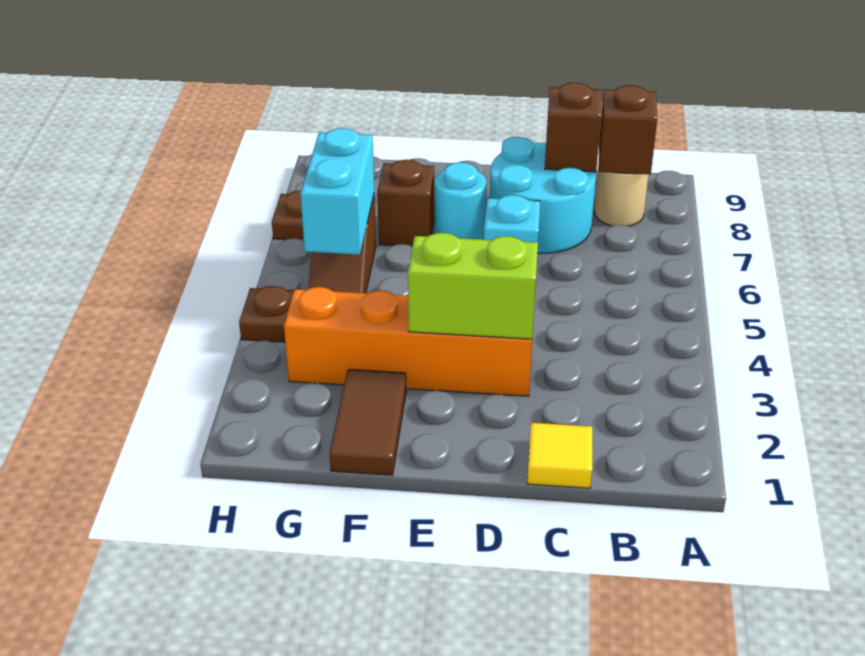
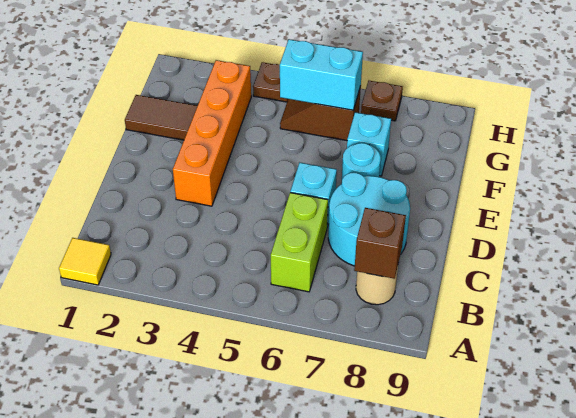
yellow 1x1 tile [527,423,592,488] -> yellow 1x1 tile moved to [59,238,111,285]
brown 1x1 brick [545,83,601,172] -> none
lime 1x2 brick [408,233,538,339] -> lime 1x2 brick moved to [271,193,328,292]
brown 1x1 brick [377,160,434,246] -> cyan 1x1 brick [347,112,391,176]

